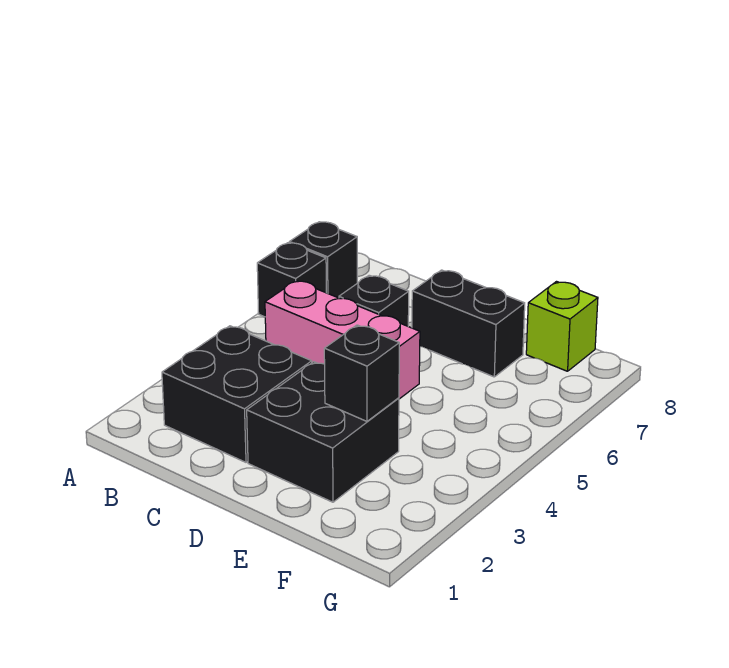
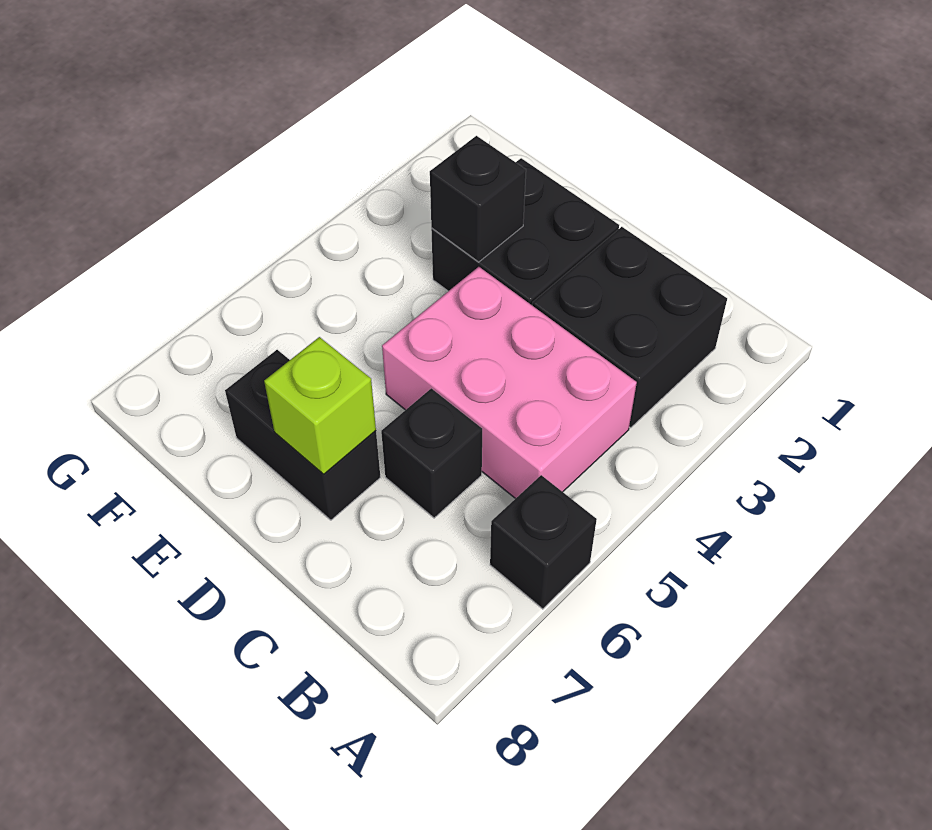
black 1x1 brick [289,222,357,298] -> none
pink 1x3 brick [265,281,420,399] -> pink 2x3 brick [382,267,637,499]
lime 1x1 brick [526,282,598,371] -> lime 1x1 brick moved to [264,337,376,474]

